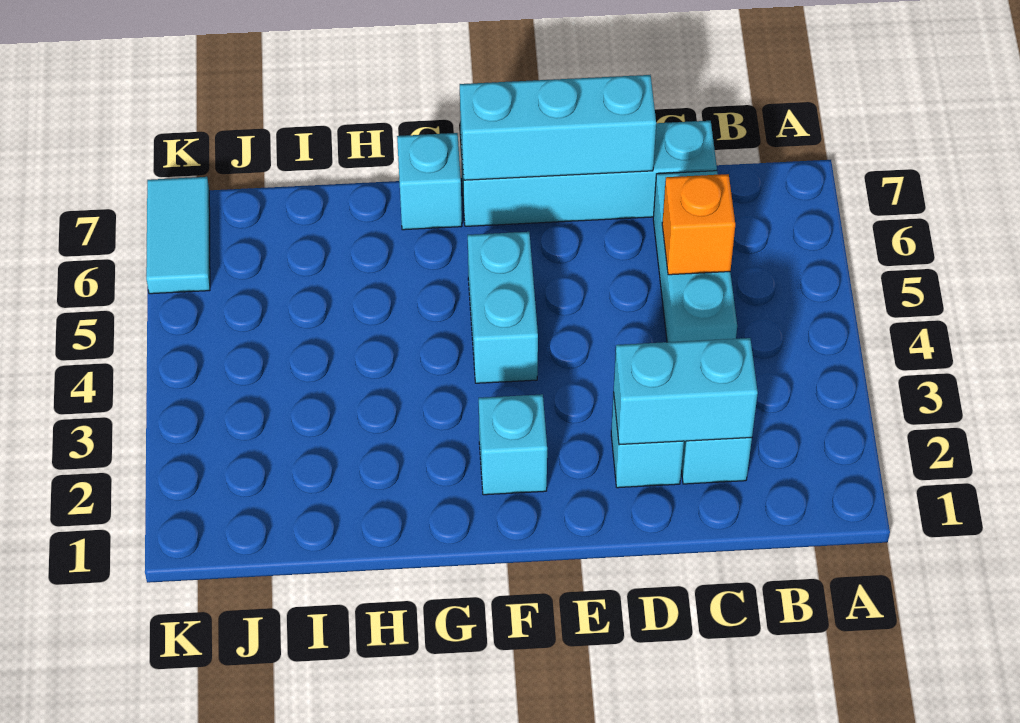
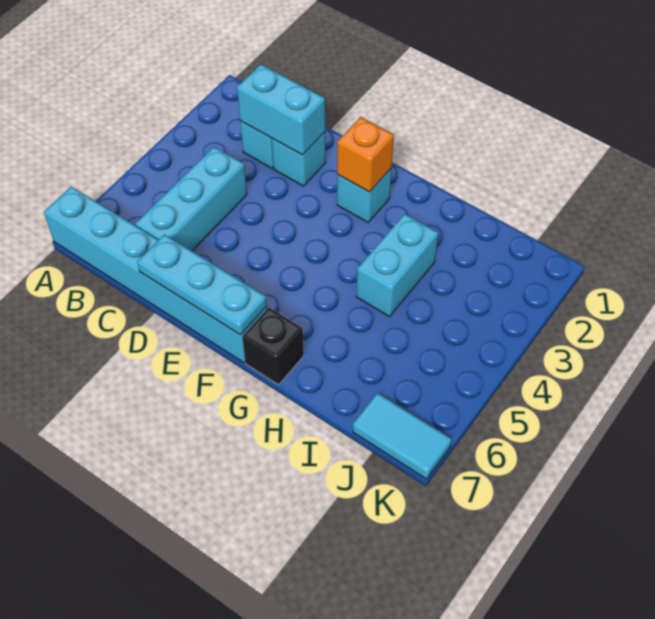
orange 1x1 brick [662,174,735,275] -> orange 1x1 brick moved to [337,117,394,192]
cyan 1x4 brick [461,121,717,226] -> cyan 1x6 brick [44,187,267,363]
cyan 1x3 brick [460,75,656,180] -> cyan 1x3 plate [137,234,267,335]
cyan 1x2 brick [468,232,538,383] -> cyan 1x2 brick moved to [357,214,438,316]
cyan 1x1 brick [397,133,462,230] -> black 1x1 brick [243,307,304,385]
cyan 1x2 tile [146,177,210,294] -> cyan 1x2 tile turned to [353,393,452,479]

